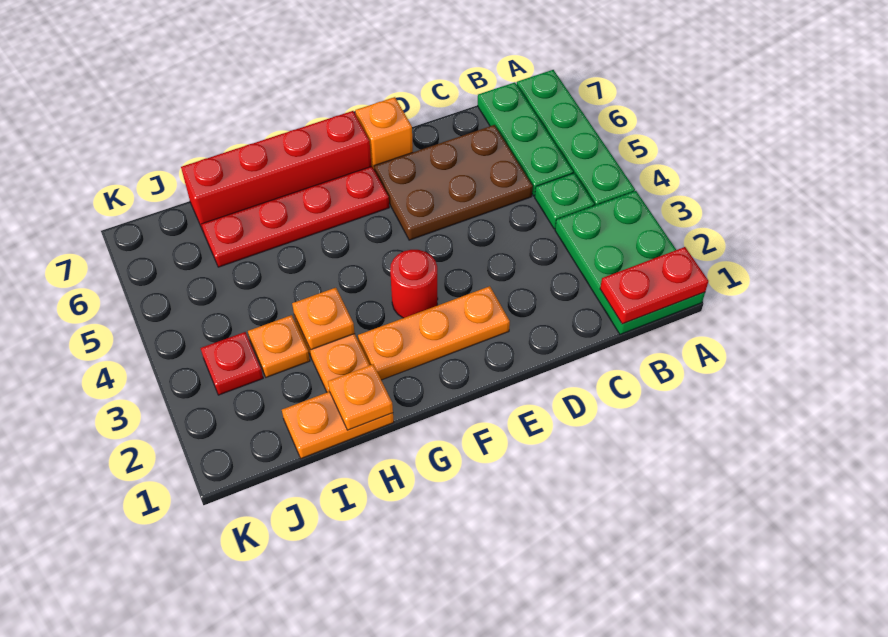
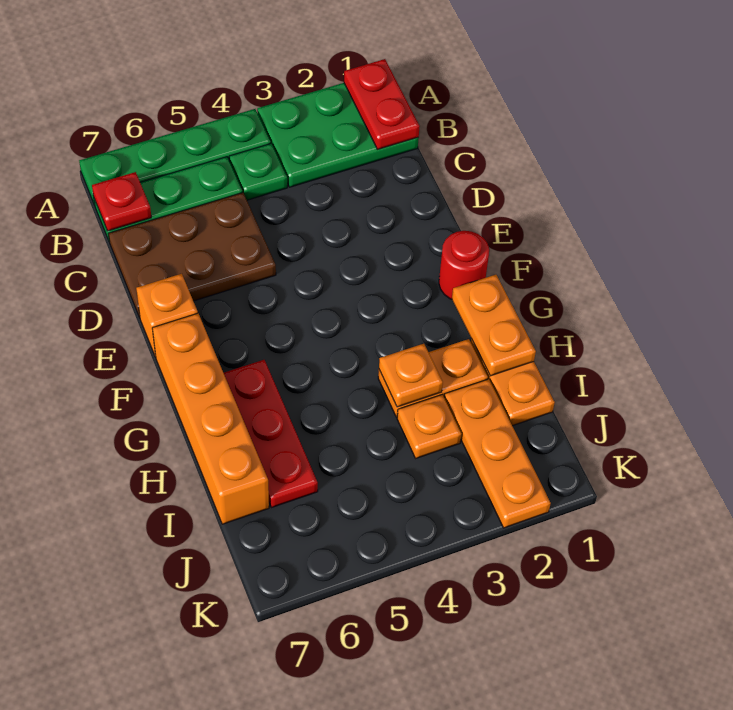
brown 2x3 plate [374,125,533,240] -> brown 2x3 plate turned to [108,193,276,318]
orange 1x3 plate [358,286,510,380] -> orange 1x3 plate moved to [444,379,551,528]
red 1x1 round brick [390,250,438,318] -> red 1x1 round brick moved to [439,231,489,299]
red 1x4 plate [202,166,389,267] -> red 1x3 plate [224,360,318,508]
red 1x4 brick [181,111,371,231] -> orange 1x4 brick [152,313,269,524]
orange 1x1 plate [328,364,393,430] -> orange 1x2 plate [452,275,536,376]
red 1x1 plate [201,332,263,395] -> red 1x1 plate moved to [92,172,151,231]

